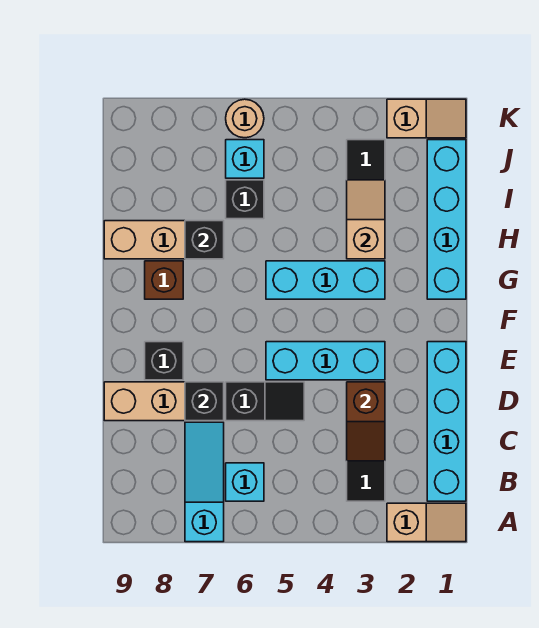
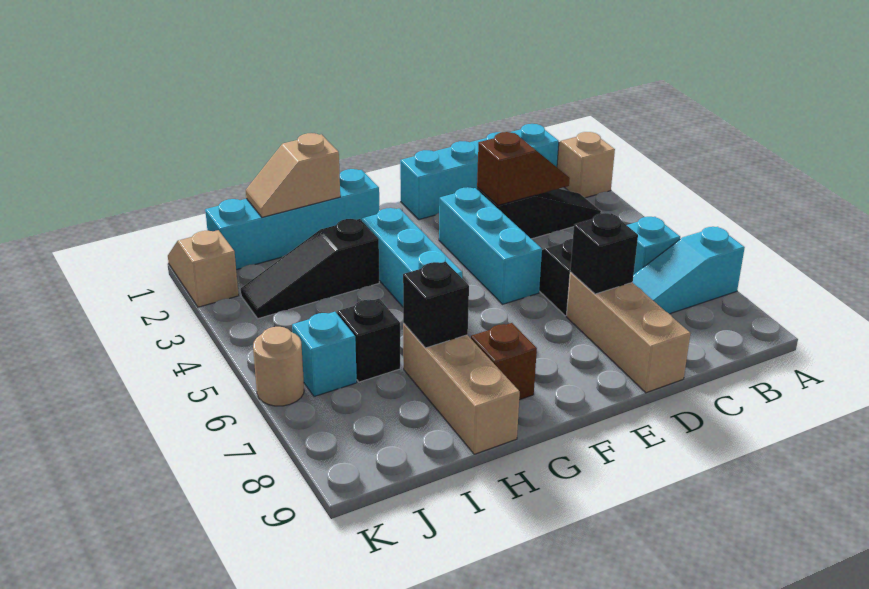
black 1x1 brick [145,342,183,380] -> none
tan 1x2 slope [347,180,385,259] -> tan 1x2 slope moved to [246,133,340,217]

